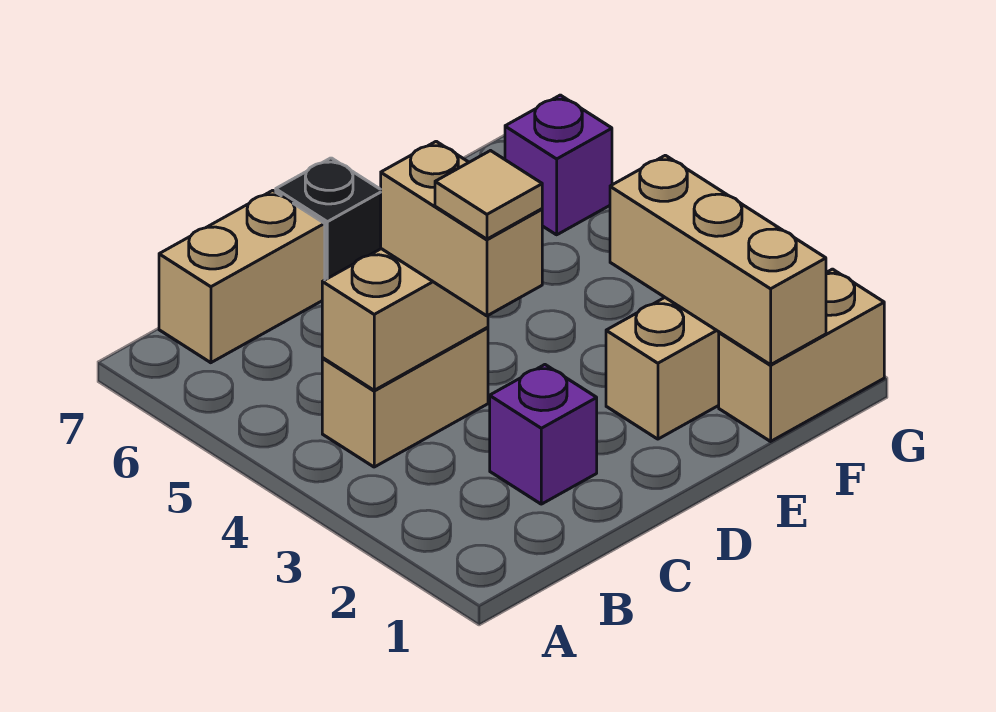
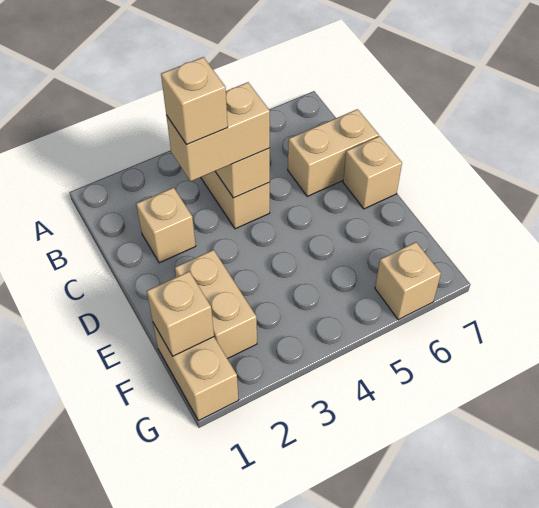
tan 1x2 brick [159,190,325,363] -> tan 1x2 brick turned to [288,109,379,196]
purple 1x1 brick [490,365,597,504] -> tan 1x1 brick [136,188,196,263]
tan 1x1 tile [435,151,542,239] -> tan 1x1 brick [161,57,228,145]
black 1x1 brick [276,158,381,280] -> tan 1x1 brick [343,136,402,209]
tan 1x3 brick [610,155,826,365] -> tan 1x1 brick [147,271,214,356]
purple 1x1 brick [505,95,612,235] -> tan 1x1 brick [375,242,441,320]

